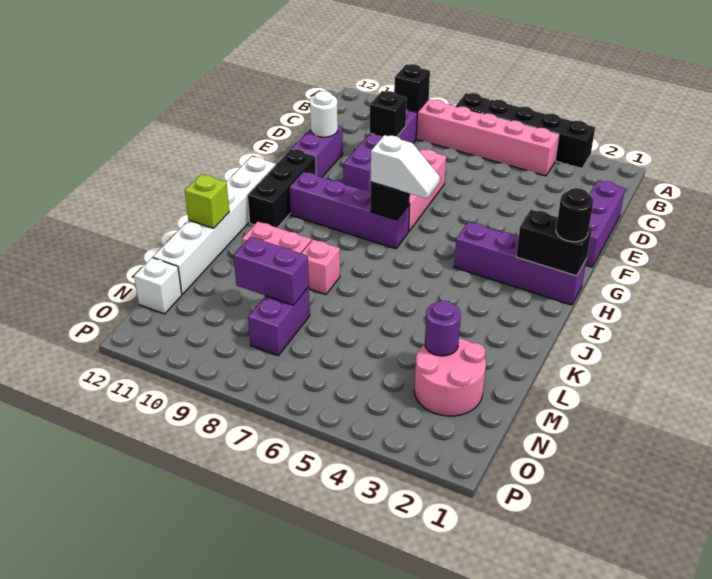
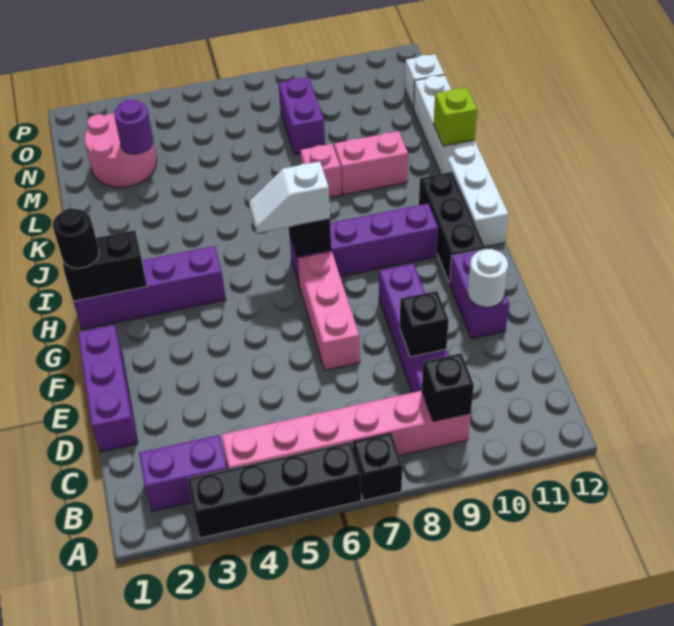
purple 1x2 brick [234,237,309,305] -> purple 1x2 brick moved to [139,435,227,511]

